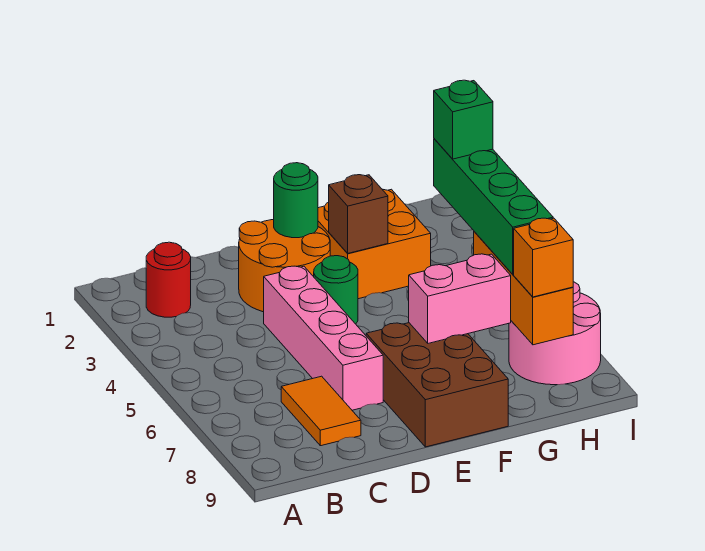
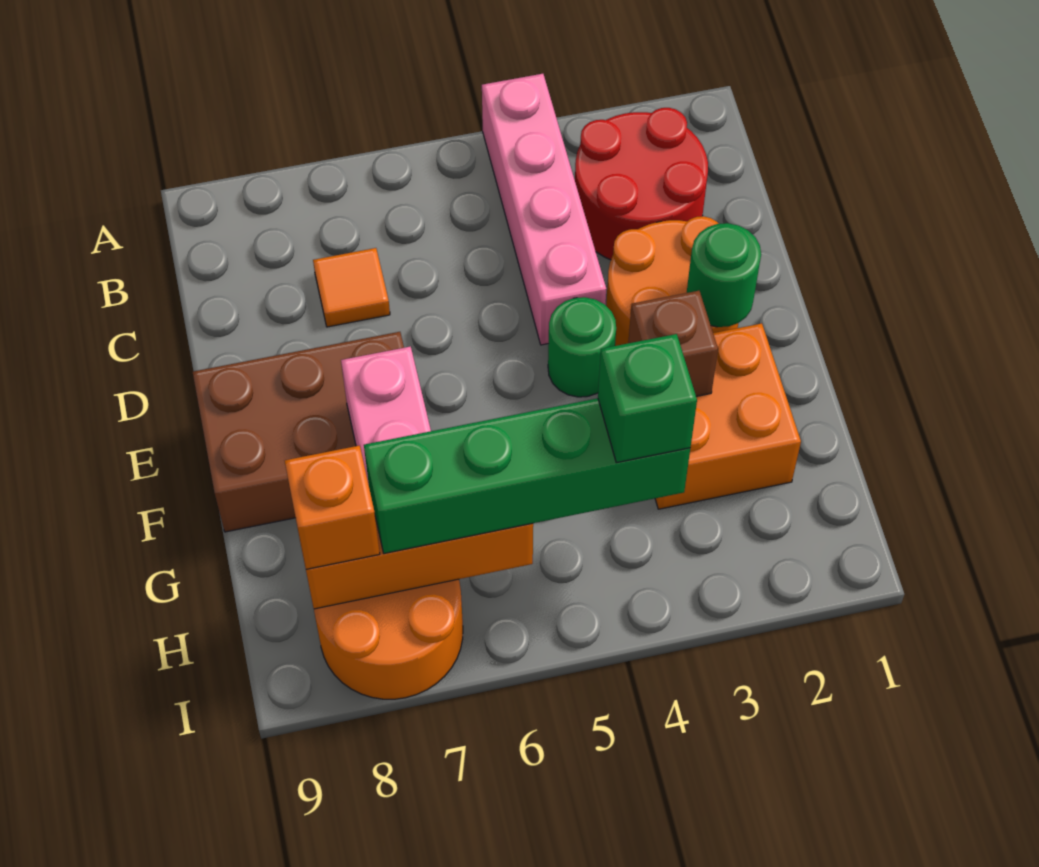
red 1x1 round brick [146,242,191,317] -> red 2x2 round brick [575,108,708,260]
orange 1x2 tile [281,376,361,446] -> orange 1x1 tile [313,248,390,327]
pink 1x4 brick [264,266,383,410] -> pink 1x4 brick turned to [482,74,606,345]
pink 2x2 round brick [509,282,601,385] -> orange 2x2 round brick [314,579,463,699]

